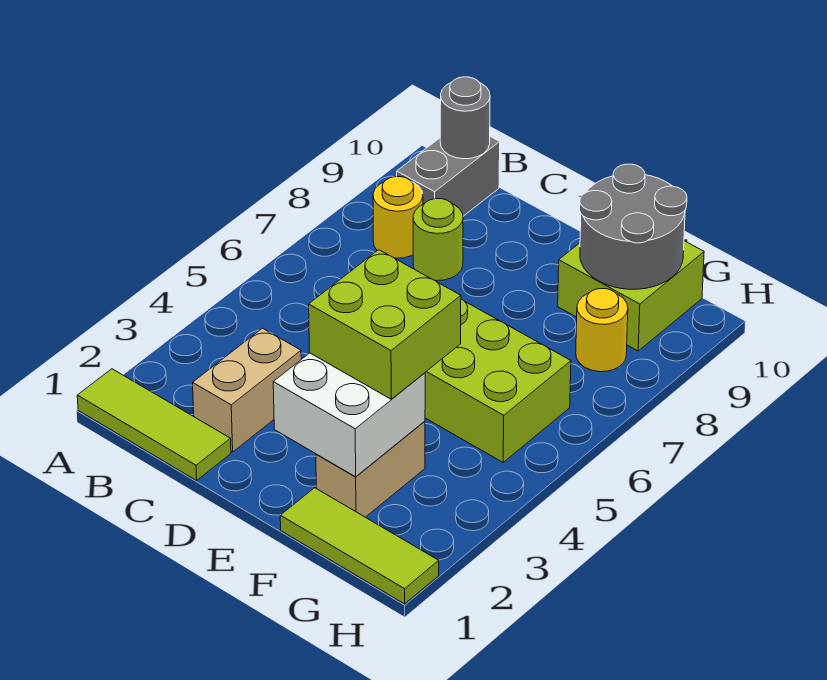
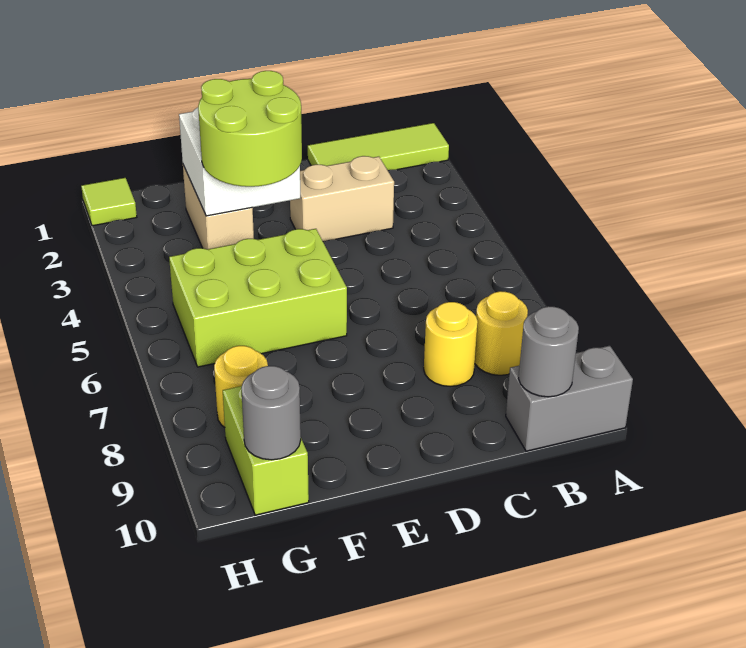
grey 1x2 brick [397,136,500,216] -> grey 1x2 brick turned to [506,346,633,451]
tan 1x2 brick [193,328,301,452] -> tan 1x2 brick turned to [290,156,394,242]
lime 1x1 round brick [413,199,463,281] -> yellow 1x1 round brick [424,302,478,387]
lime 2x2 brick [309,250,461,399] -> lime 2x2 round brick [198,71,302,187]
lime 1x3 tile [280,488,439,604] -> lime 1x1 tile [81,178,137,226]
lime 2x2 brick [558,241,704,351] -> lime 1x2 brick [223,386,309,515]
grey 2x2 round brick [580,164,687,289] -> grey 1x1 round brick [241,366,301,460]

